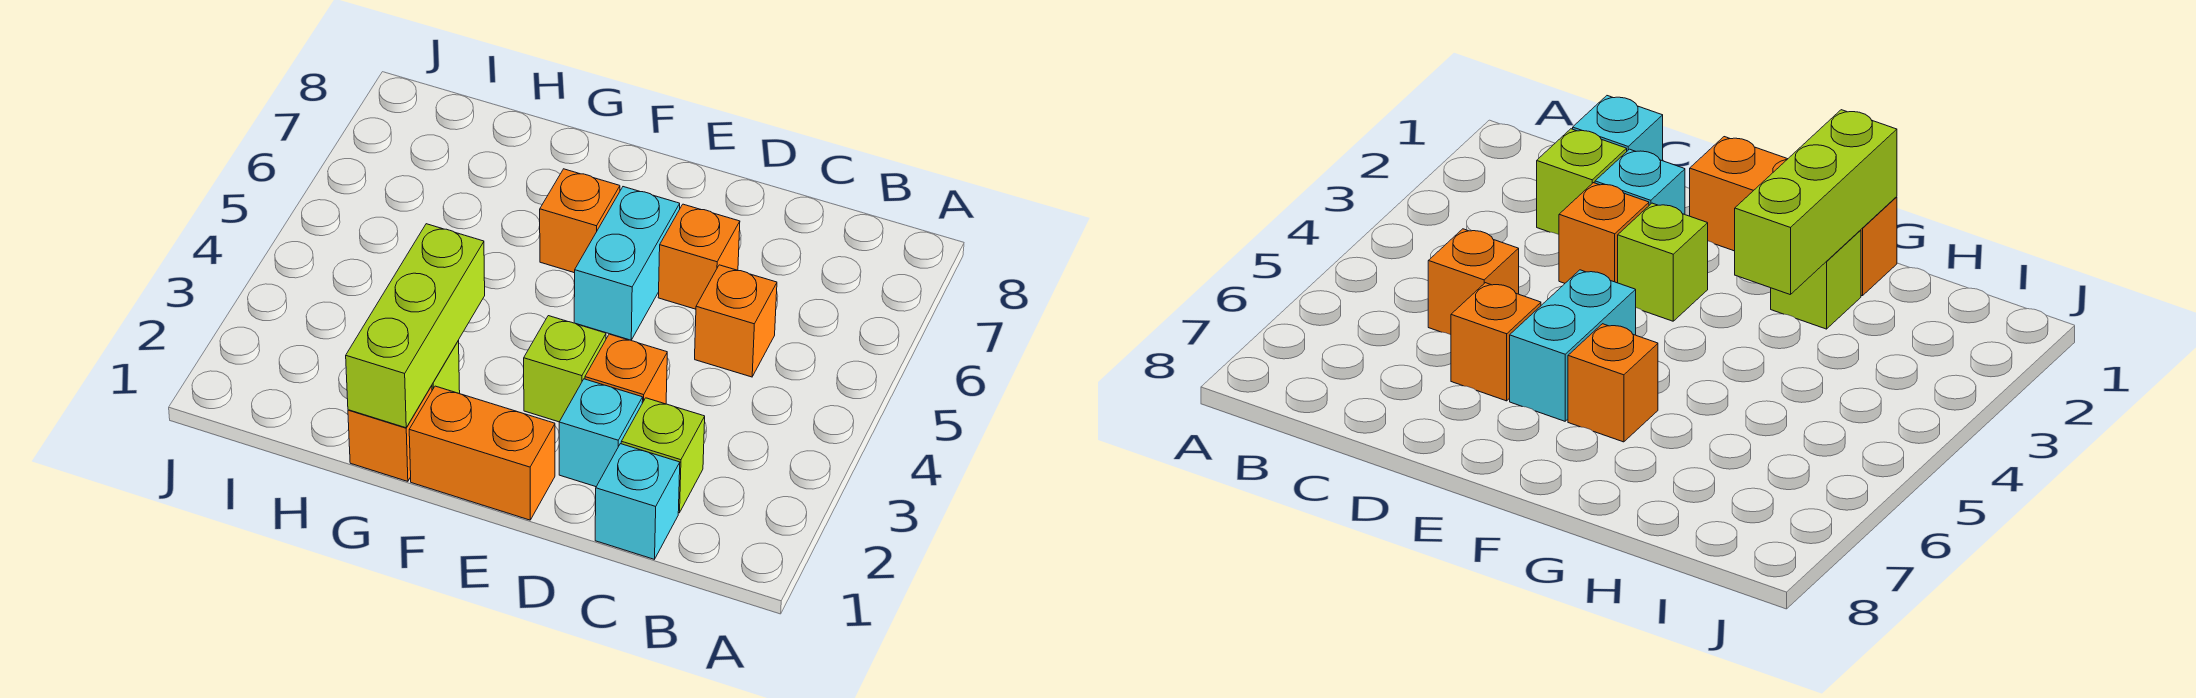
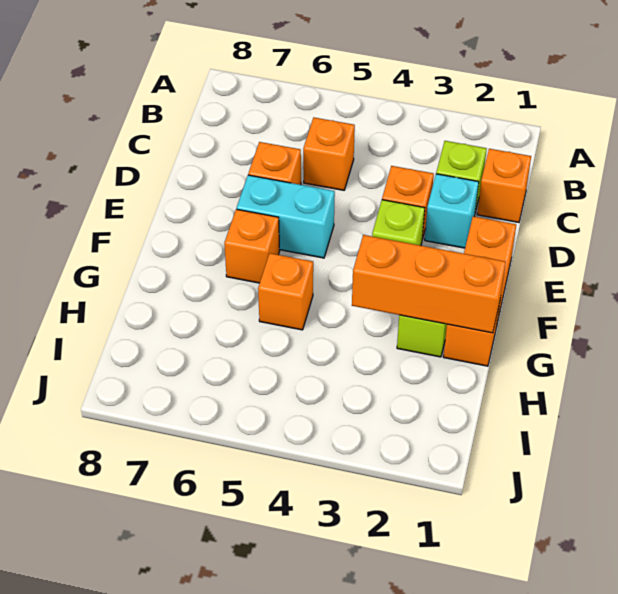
cyan 1x1 brick [595,444,680,559] -> orange 1x1 brick [477,149,531,222]
lime 1x3 brick [346,224,485,428] -> orange 1x3 brick [352,235,506,333]
none -> orange 1x1 brick [258,253,313,330]

